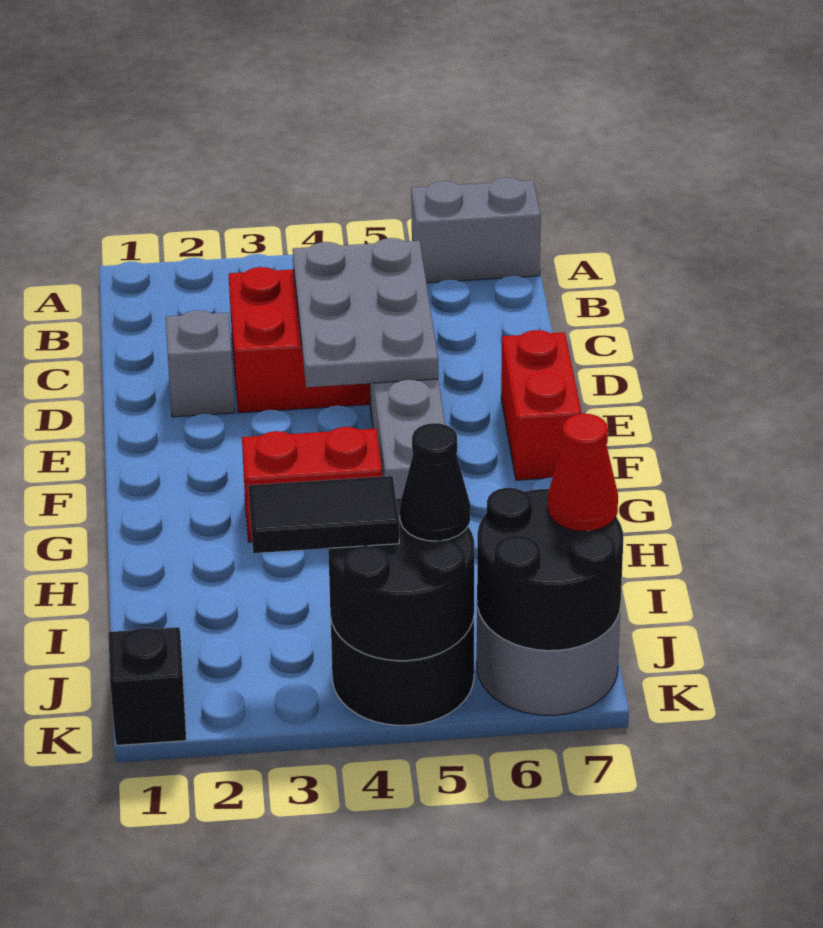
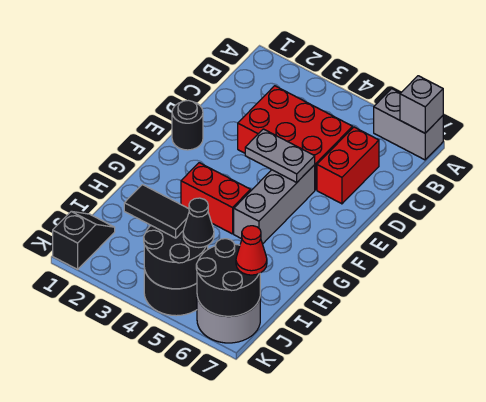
grey 2x3 plate [293,238,438,387] -> grey 1x2 plate [245,129,315,182]
grey 1x1 brick [166,310,235,417] -> grey 1x1 brick moved to [400,76,443,133]
none -> black 1x1 round brick [172,100,203,150]
red 1x2 brick [501,330,582,480] -> red 1x2 brick moved to [317,127,379,204]

